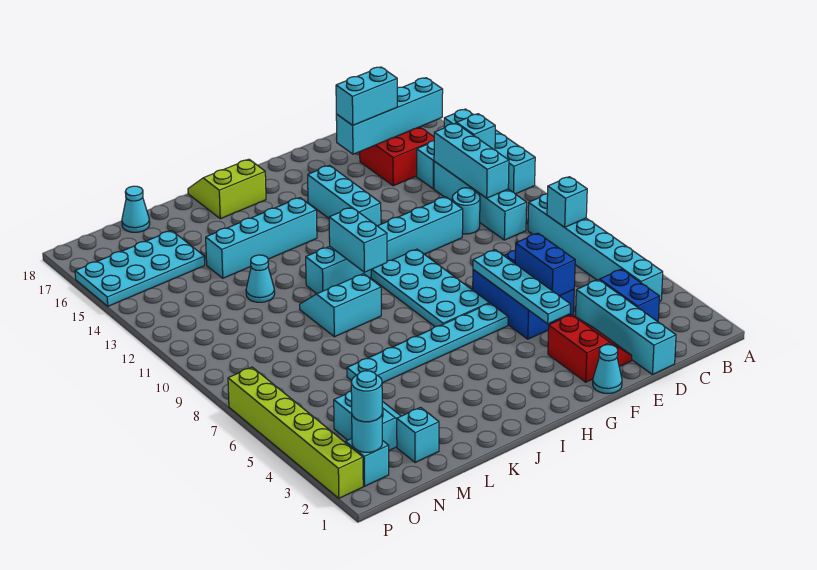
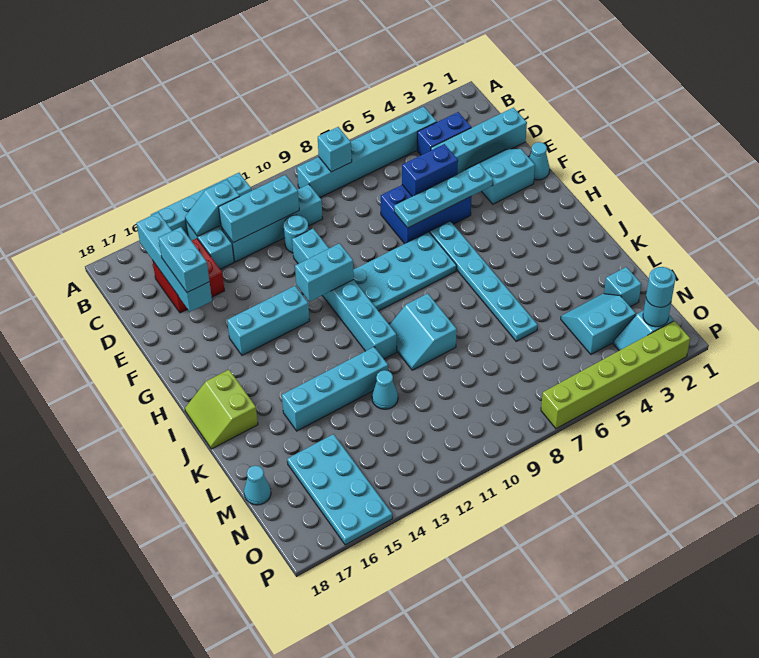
red 2x2 slope [548,315,632,382] -> cyan 2x2 slope [466,149,535,204]
cyan 1x2 brick [329,207,387,272] -> cyan 1x2 brick moved to [295,243,354,302]
cyan 1x4 brick [206,198,317,278] -> cyan 1x4 brick turned to [282,347,388,431]

